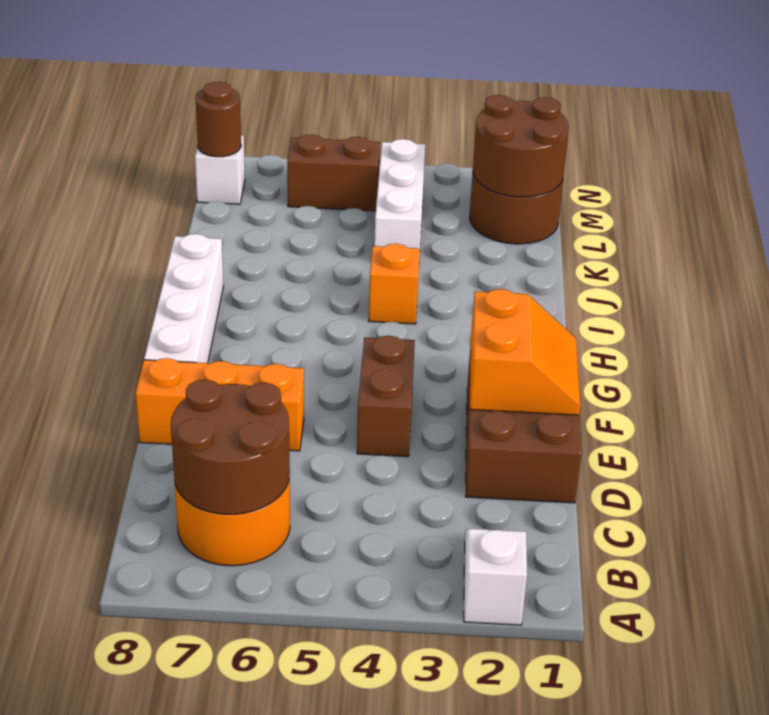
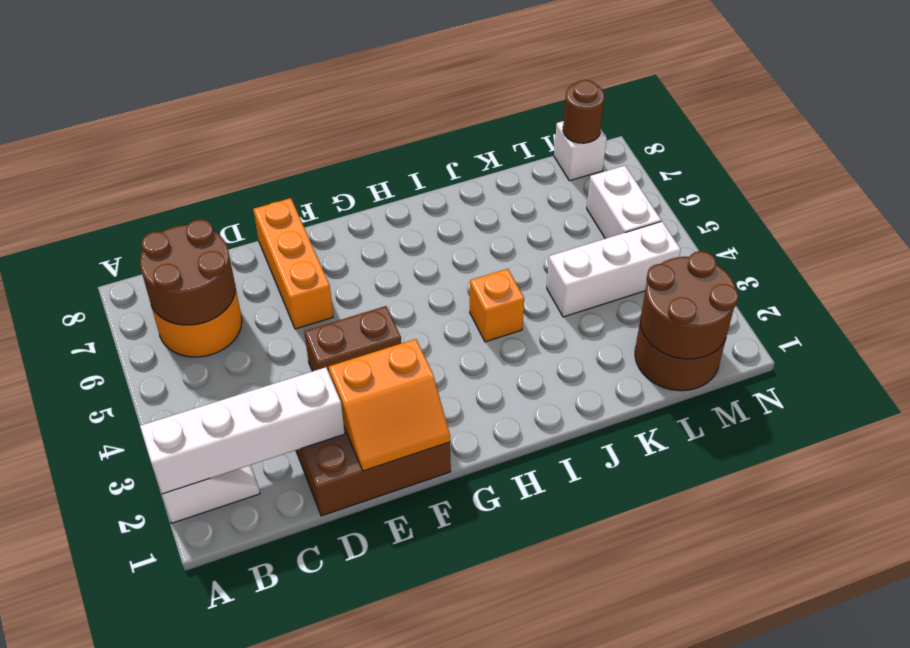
white 1x4 brick [144,234,224,363] -> white 1x4 brick moved to [140,367,345,494]
brown 1x2 brick [287,135,380,211] -> white 1x2 brick [587,166,661,239]

